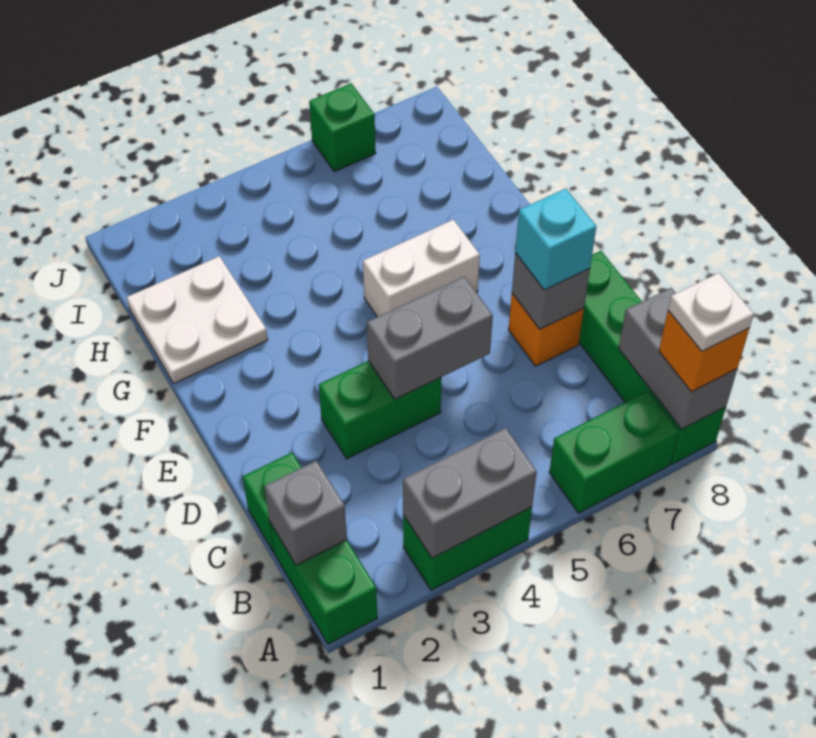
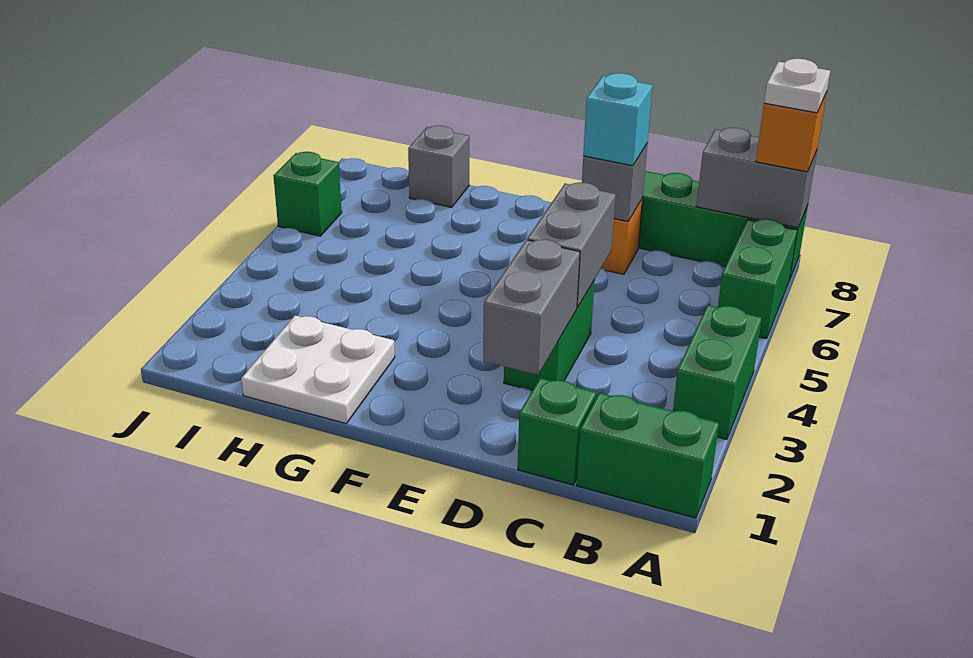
grey 1x2 brick [403,428,537,558] -> grey 1x2 brick moved to [483,240,580,375]
grey 1x1 brick [265,461,347,565] -> grey 1x1 brick moved to [408,126,469,207]
white 1x2 brick [363,220,480,317] -> none

